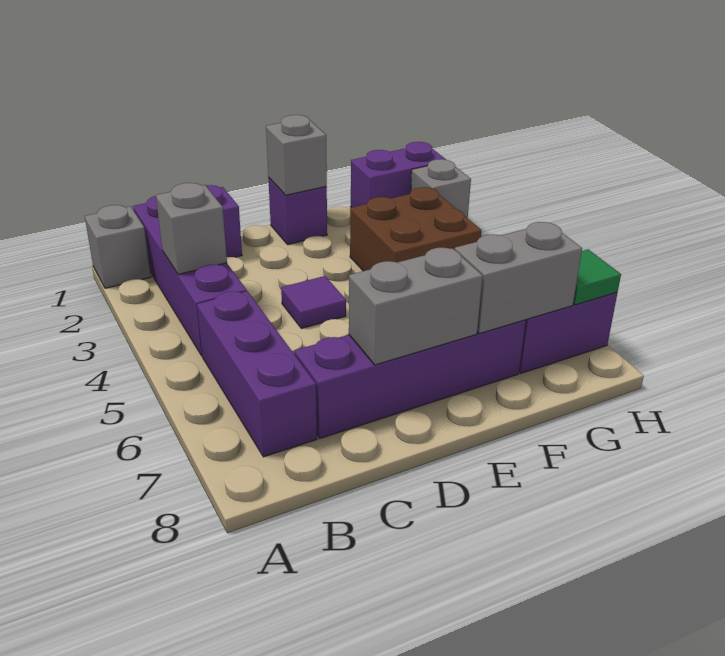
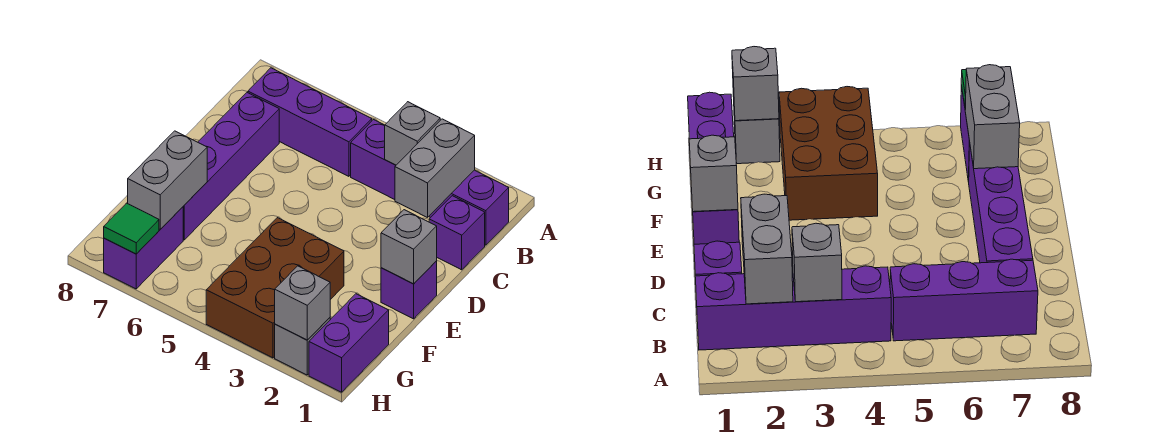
grey 1x1 brick [85,205,151,288] -> grey 1x1 brick moved to [275,266,330,340]
purple 1x1 tile [281,276,346,329] -> none
grey 1x2 brick [349,248,483,365] -> grey 1x2 brick moved to [395,119,475,218]
brown 2x2 brick [350,187,482,271] -> brown 2x3 brick [206,218,344,358]

